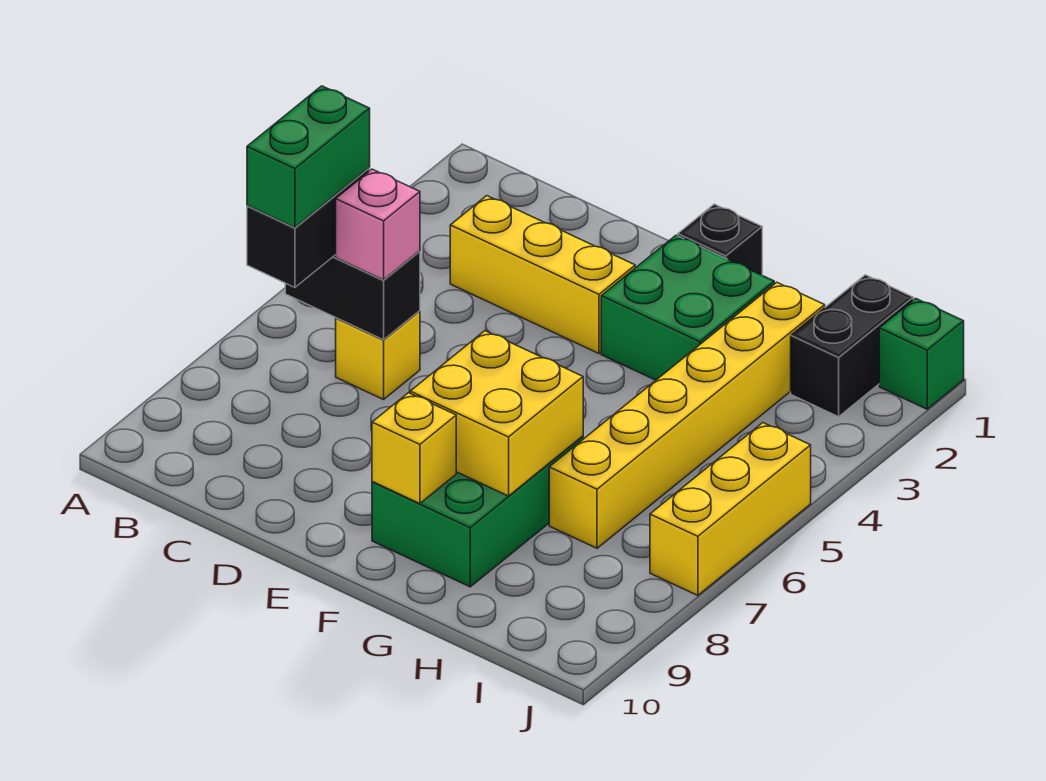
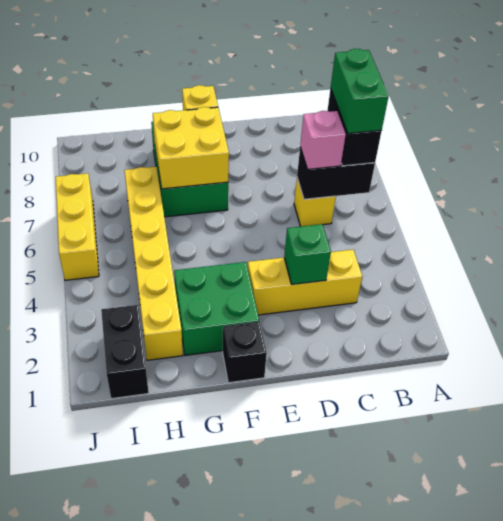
green 1x1 brick [879,298,964,409] -> green 1x1 brick moved to [284,224,331,284]

